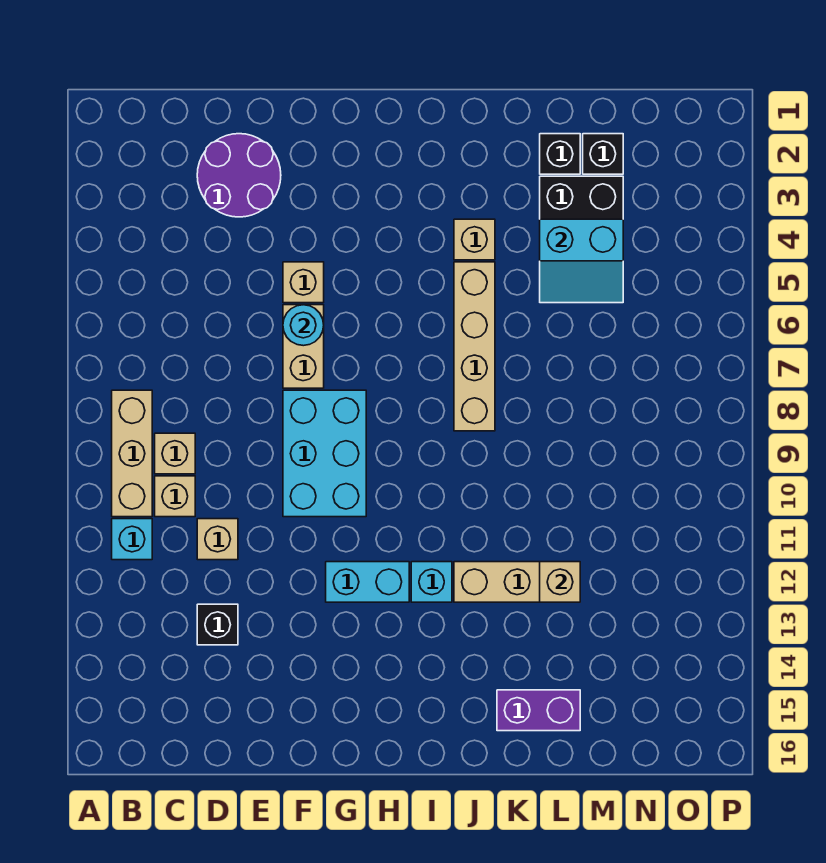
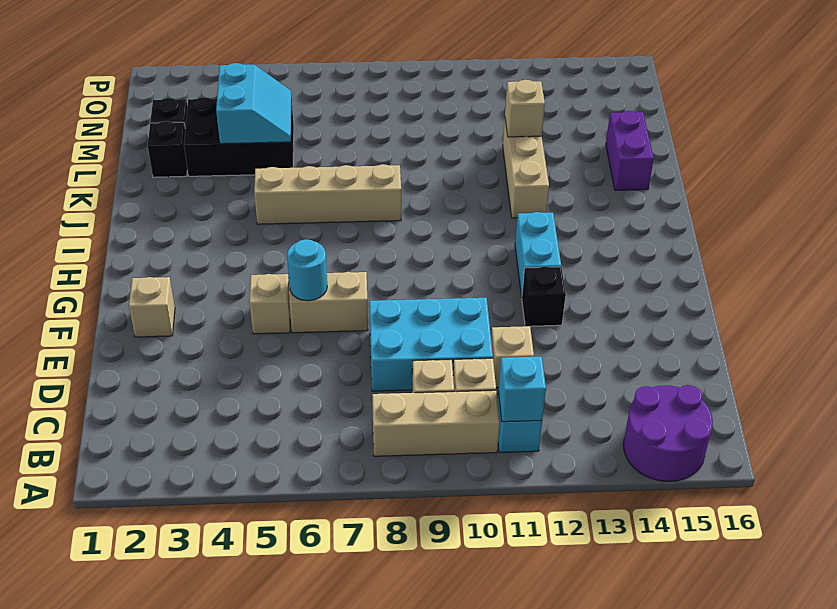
purple 2x2 round brick [197,134,281,217] -> purple 2x2 round brick moved to [623,385,713,482]
black 1x1 brick [197,604,238,645] -> black 1x1 brick moved to [522,267,566,326]
cyan 2x3 brick [283,390,366,517] -> cyan 2x3 brick moved to [369,298,493,391]
cyan 1x1 brick [411,562,452,602] -> cyan 1x1 brick moved to [498,357,546,422]
tan 1x1 brick [454,219,495,260] -> tan 1x1 brick moved to [129,277,175,337]

